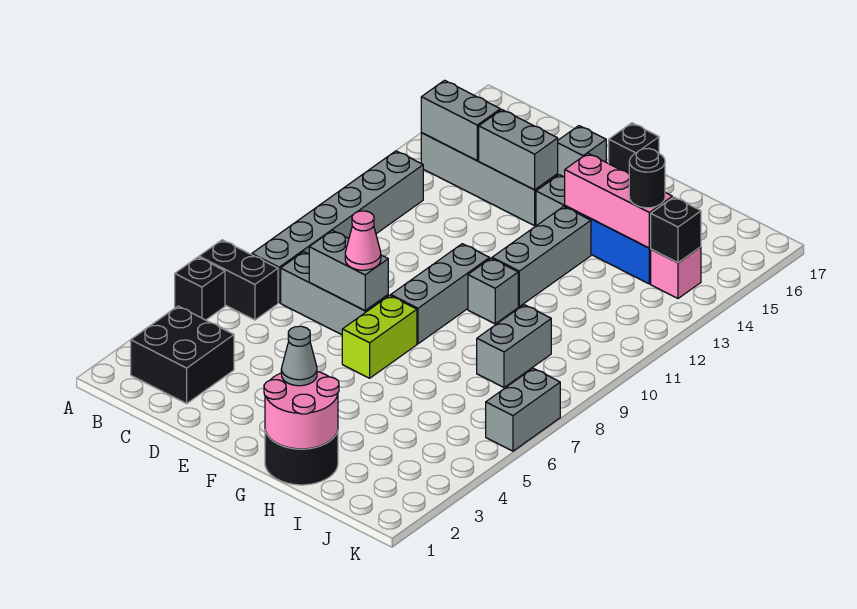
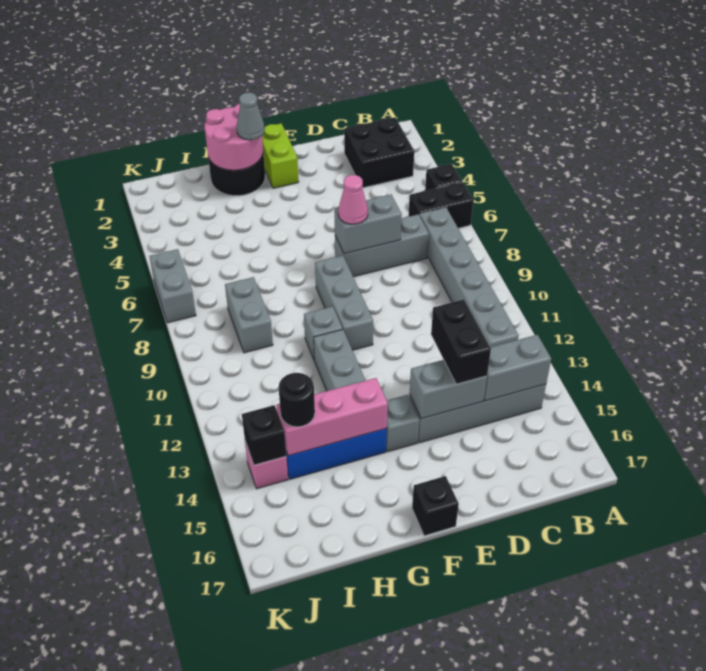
none -> black 1x2 brick [431,300,491,384]
grey 1x1 brick [558,126,606,177] -> none
lime 1x2 brick [342,295,417,378] -> lime 1x2 brick moved to [262,123,299,188]

